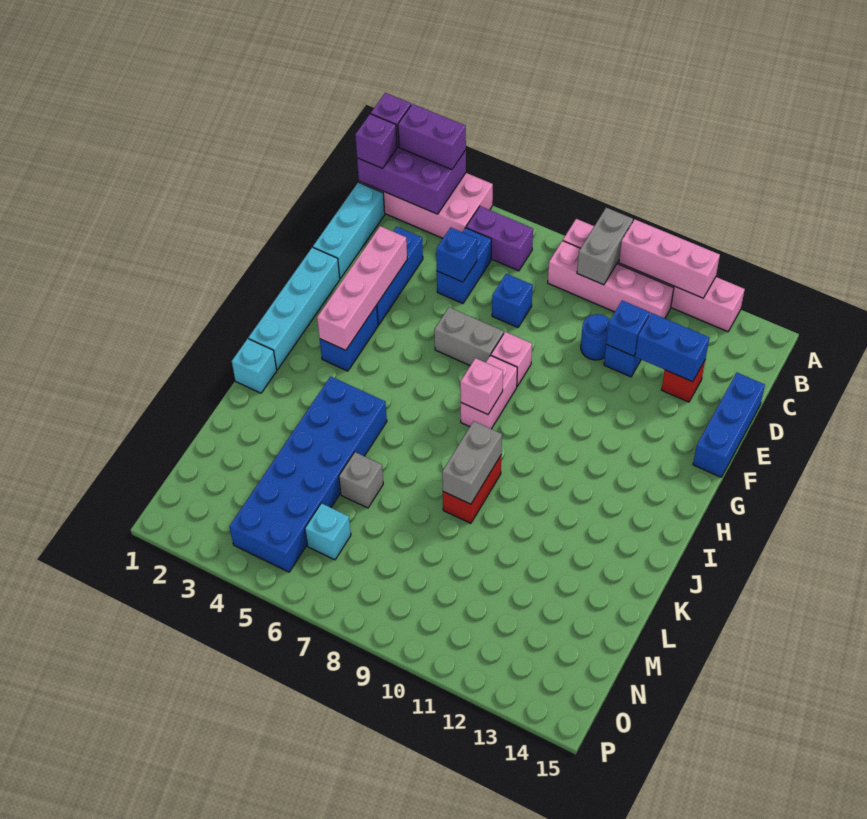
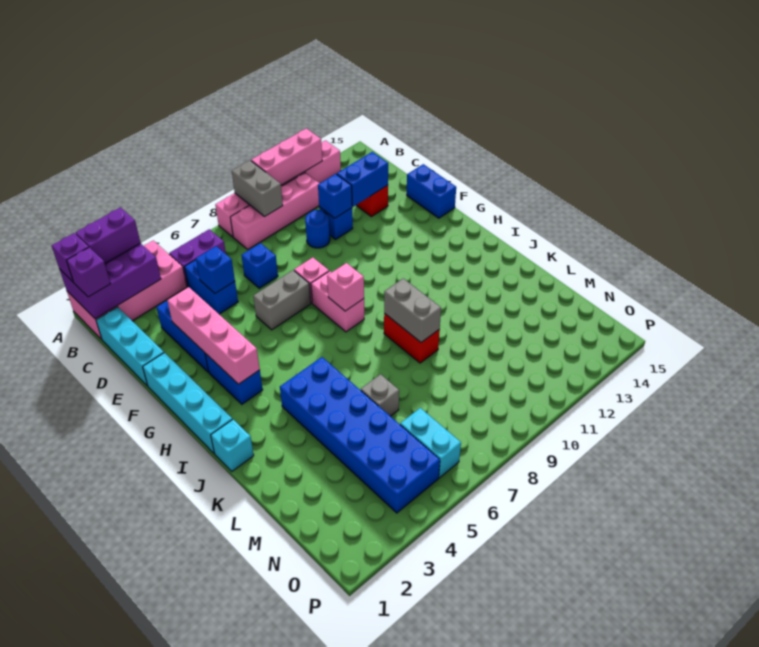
blue 1x3 brick [693,373,765,477] -> blue 1x2 brick [407,164,456,218]
cyan 1x1 brick [305,503,351,560] -> cyan 1x2 brick [400,408,461,478]

